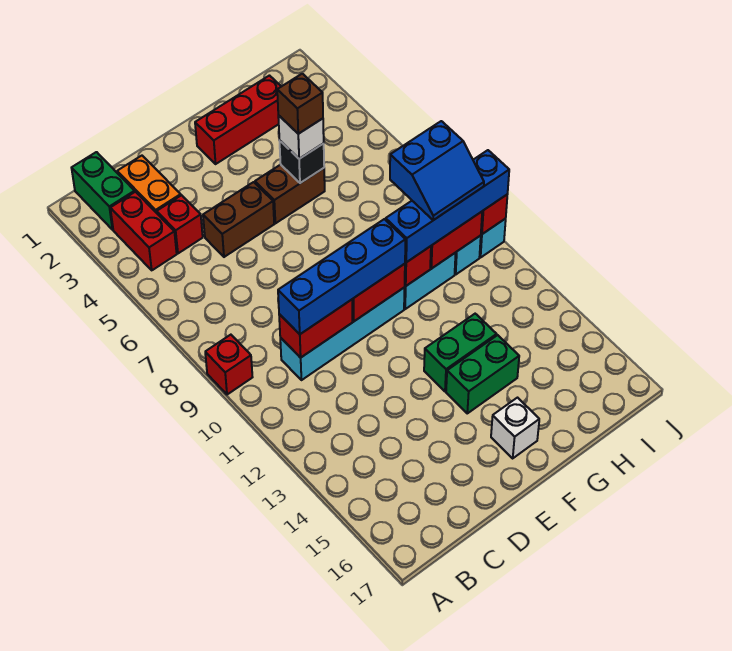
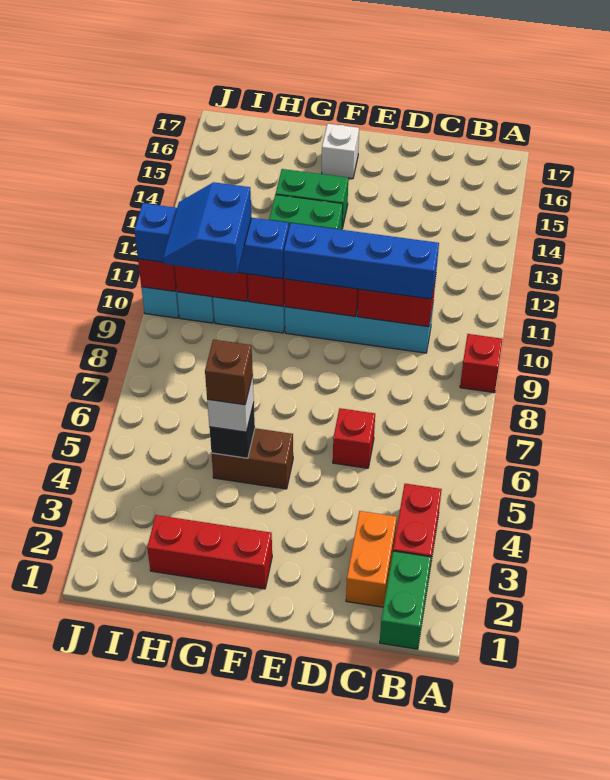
red 1x1 brick [157,195,203,253] -> red 1x1 brick moved to [333,408,375,468]
brown 1x2 brick [203,182,274,257] -> none
blue 2x2 slope [390,121,484,220] -> blue 2x2 slope turned to [163,182,251,274]

